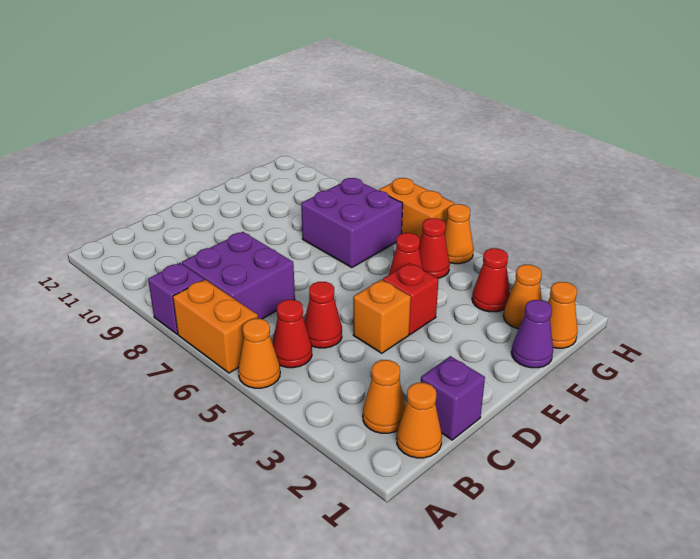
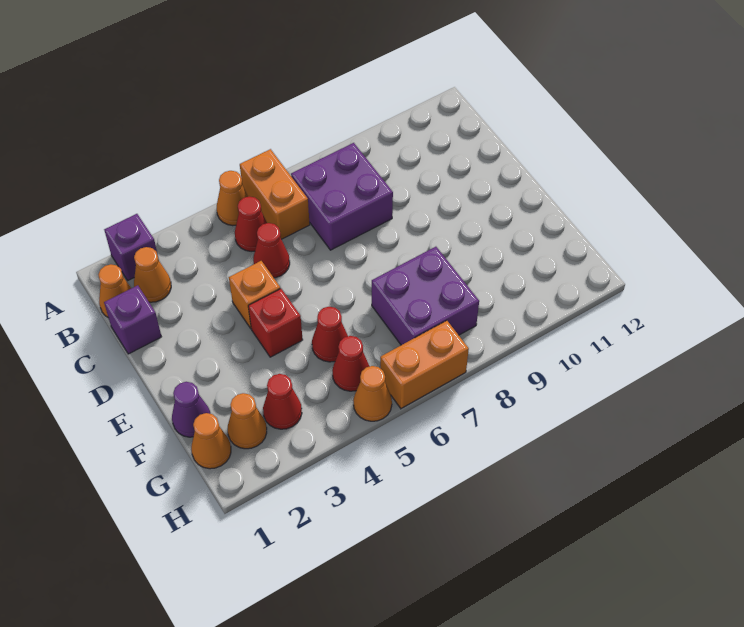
orange 1x2 brick [173,280,258,373] -> orange 1x2 brick turned to [240,149,310,239]
purple 1x1 brick [148,263,204,334] -> purple 1x1 brick moved to [104,214,158,280]

